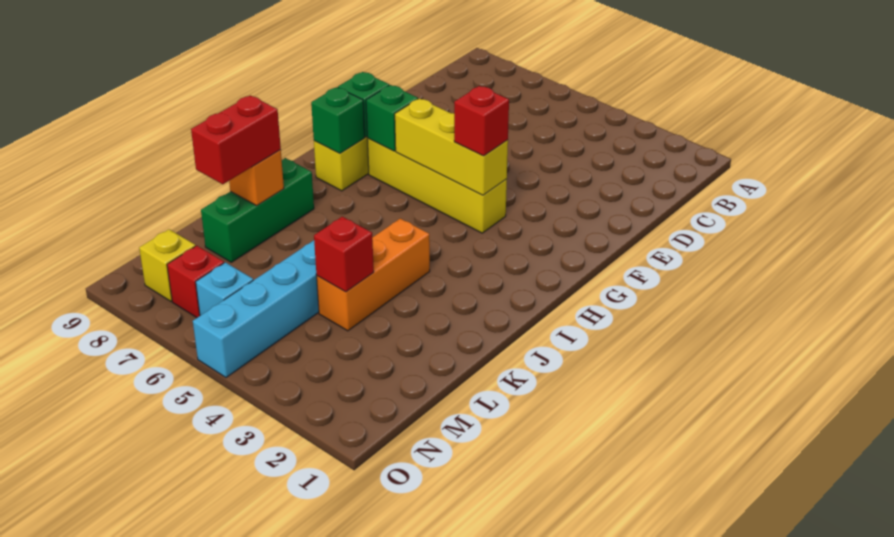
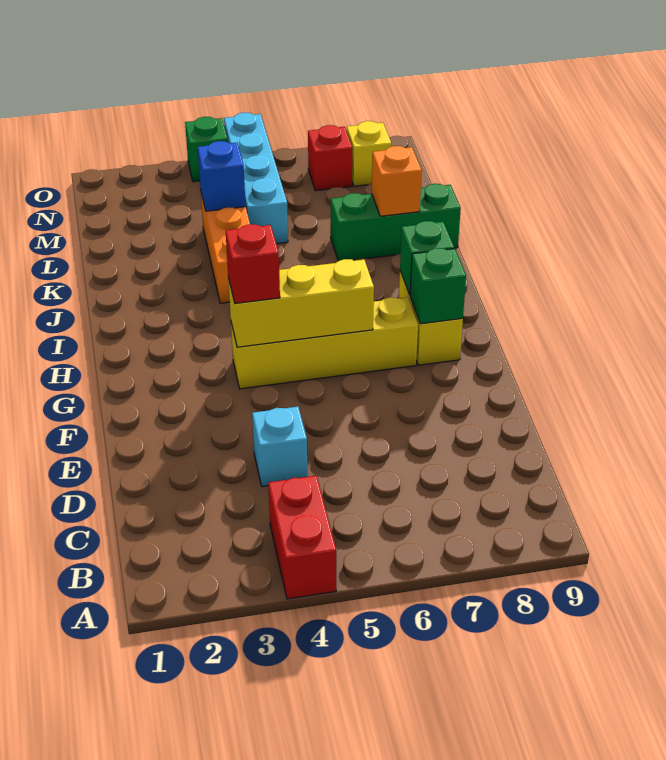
green 1x1 brick [366,85,418,151] -> green 1x1 brick moved to [185,117,228,182]
green 1x3 brick [201,158,314,262] -> green 1x3 brick turned to [331,184,461,261]
red 1x2 brick [191,95,281,184] -> red 1x2 brick moved to [268,476,336,599]
red 1x1 brick [314,217,374,292] -> blue 1x1 brick [198,141,246,211]
cyan 1x1 brick [196,262,253,316] -> cyan 1x1 brick moved to [252,407,308,487]

